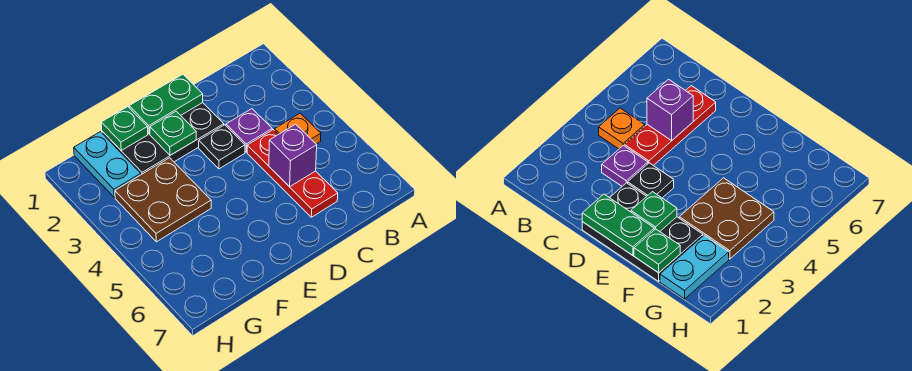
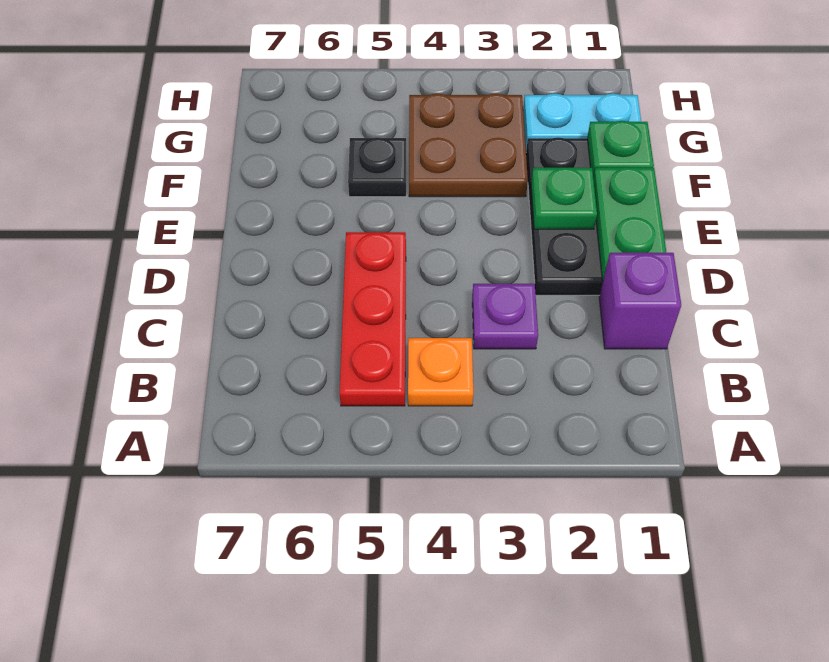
red 1x3 plate [247,130,338,217] -> red 1x3 plate turned to [339,232,406,406]
purple 1x1 brick [269,124,317,187] -> purple 1x1 brick moved to [599,253,681,349]
black 1x1 plate [199,125,245,169] -> black 1x1 plate moved to [348,137,406,197]

